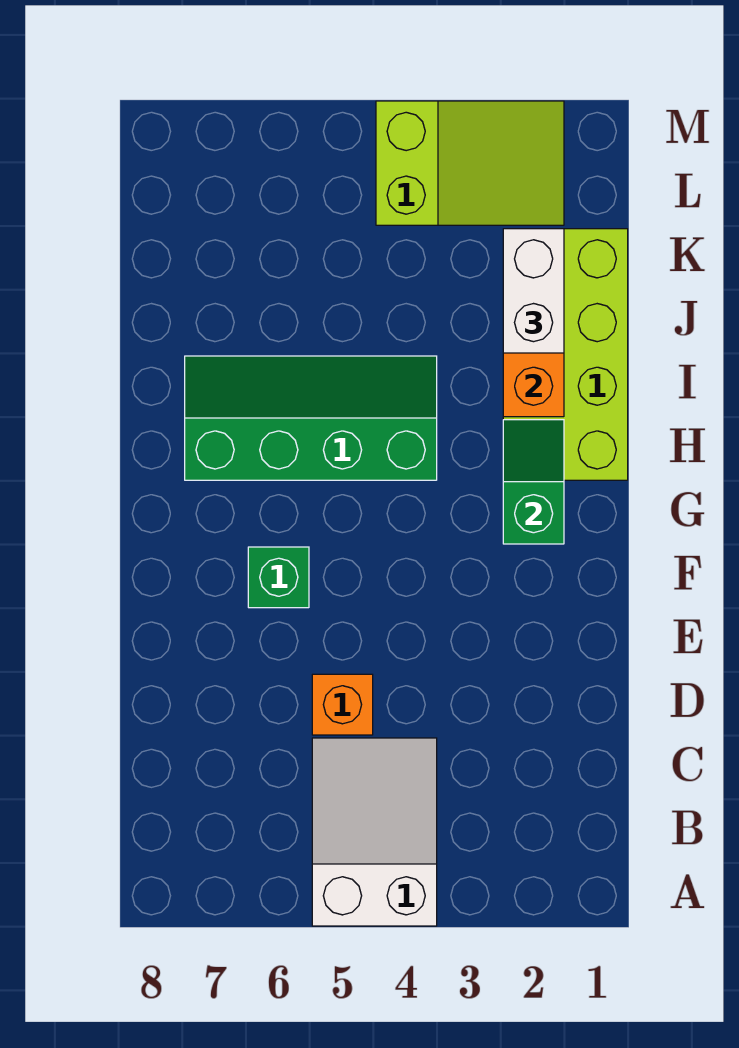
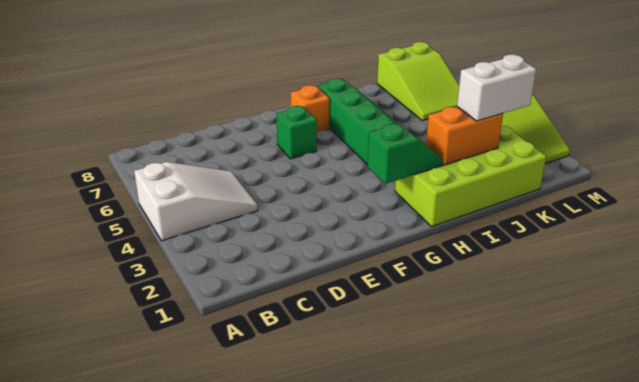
orange 1x1 brick [312,674,373,735] -> orange 1x1 brick moved to [290,85,330,132]
none -> lime 2x3 slope [377,42,459,121]

